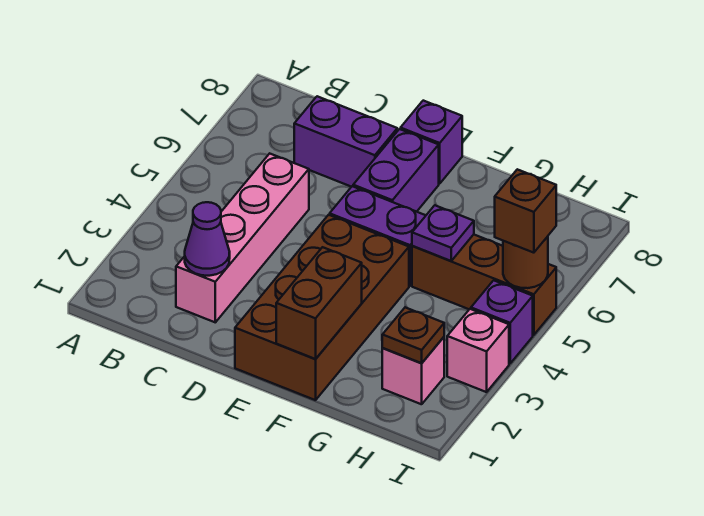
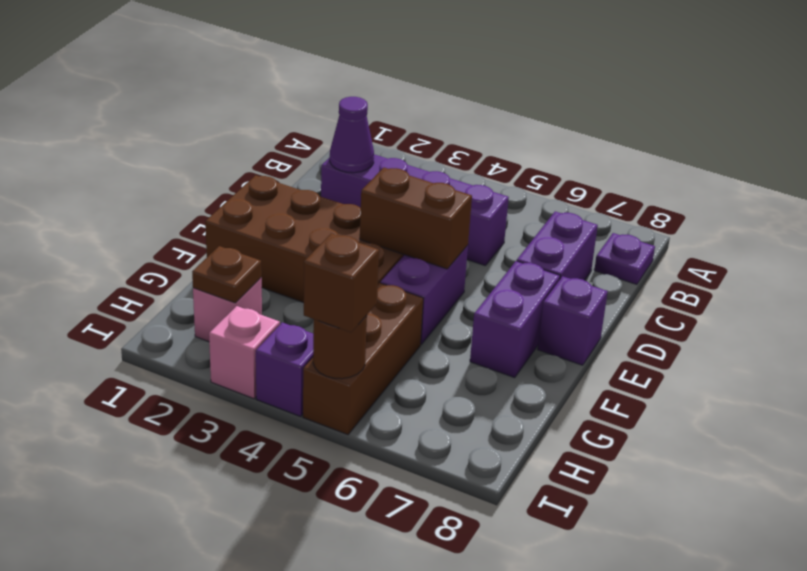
pink 1x4 brick [176,153,309,322] -> purple 1x4 brick [321,154,509,266]
purple 1x2 brick [353,129,439,212] -> purple 1x2 brick turned to [470,261,560,378]
brown 1x2 brick [276,247,362,359] -> brown 1x2 brick moved to [360,168,472,269]
purple 1x1 plate [412,205,474,261] -> purple 1x1 plate moved to [594,233,655,284]

